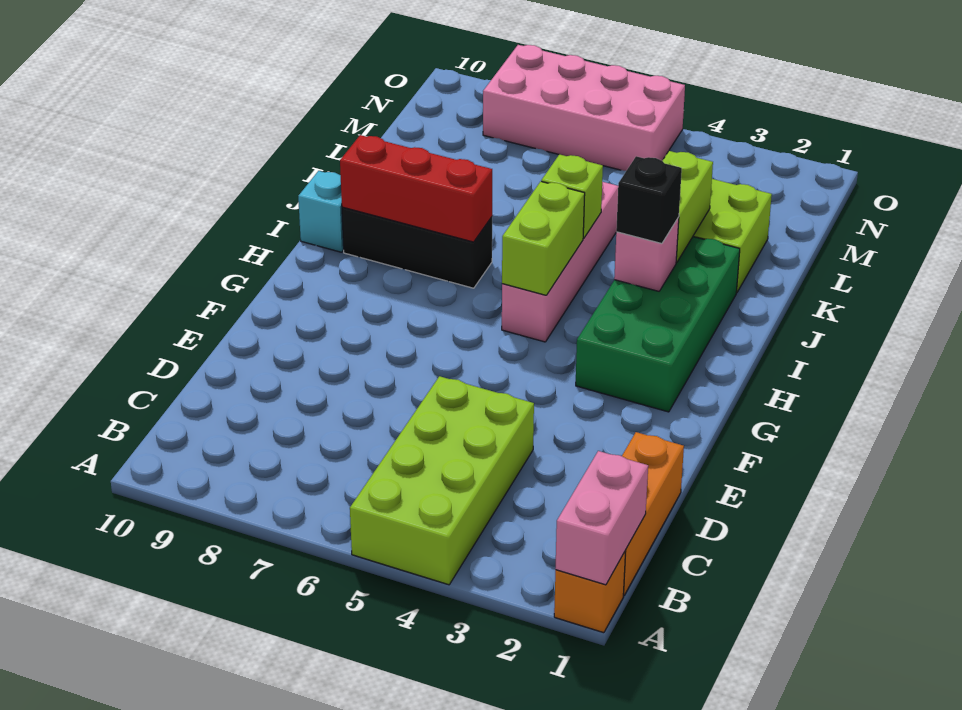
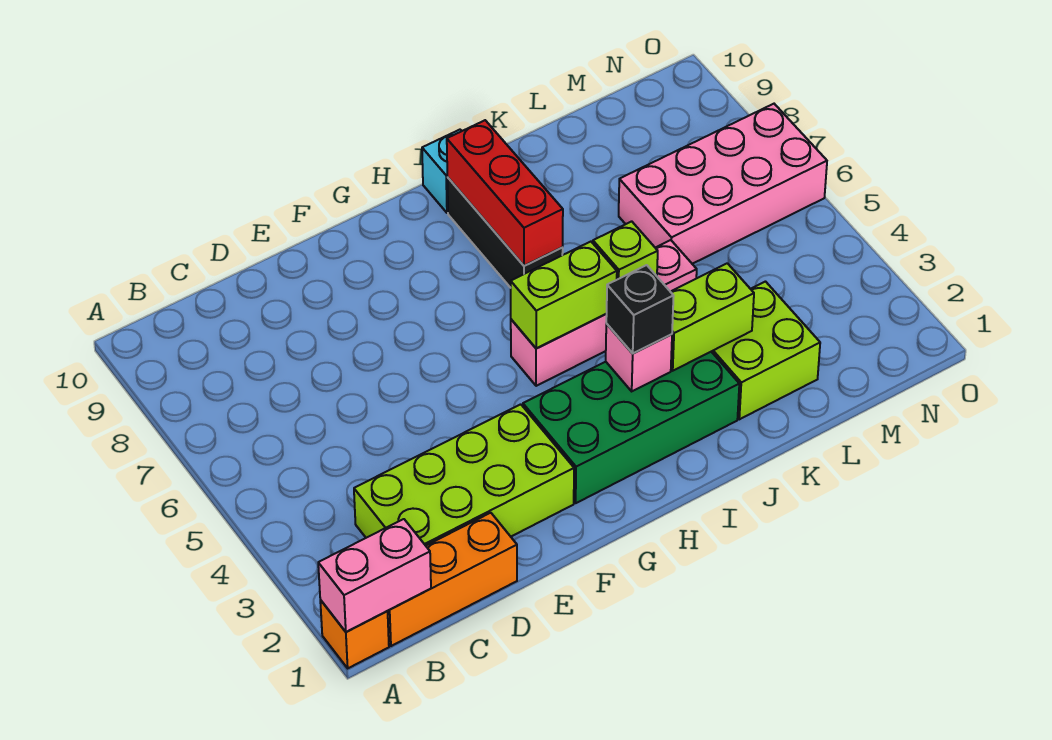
lime 2x4 brick [350,376,534,585] -> lime 2x4 brick moved to [354,404,574,546]
pink 2x4 brick [483,45,685,171] -> pink 2x4 brick turned to [619,104,827,264]

